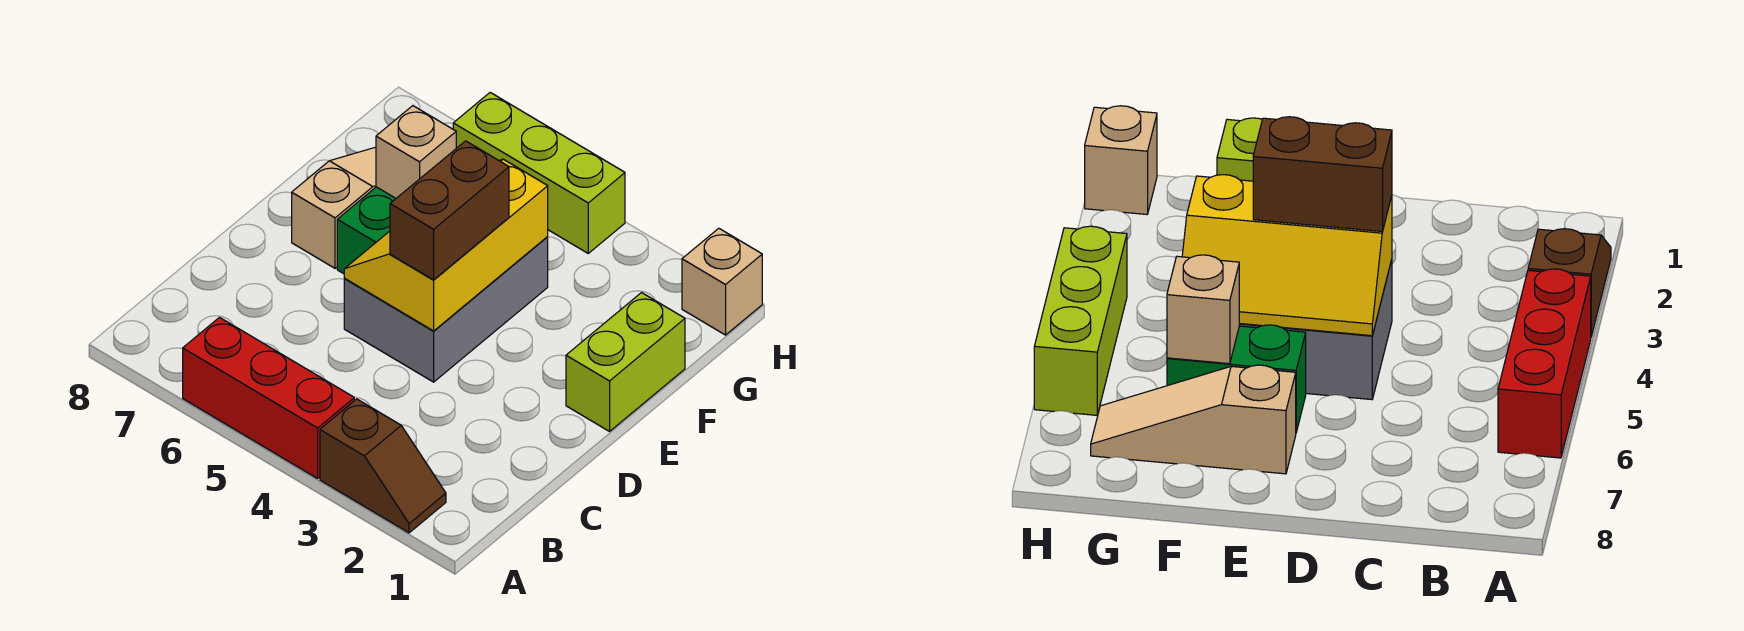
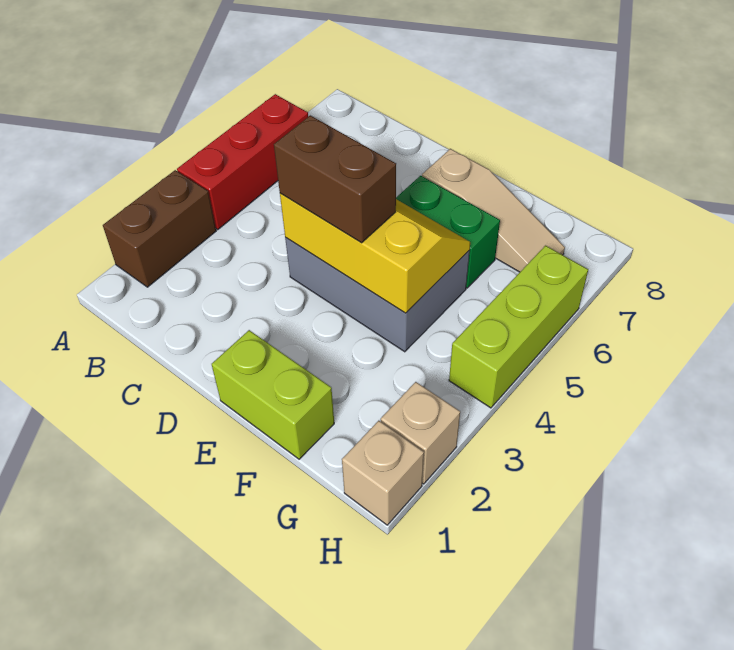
brown 1x2 slope [320,399,446,533] -> brown 1x2 brick [103,170,216,287]
tan 1x1 brick [376,106,456,198] -> tan 1x1 brick moved to [381,382,460,484]

